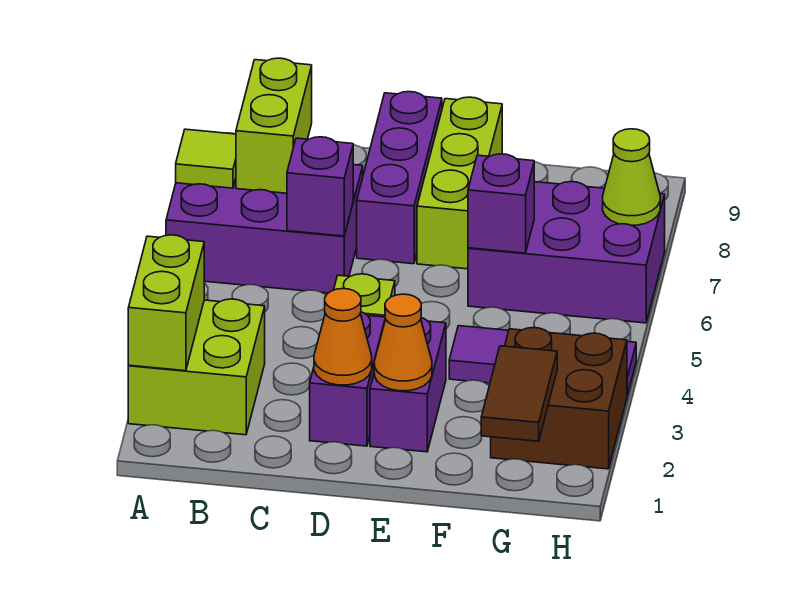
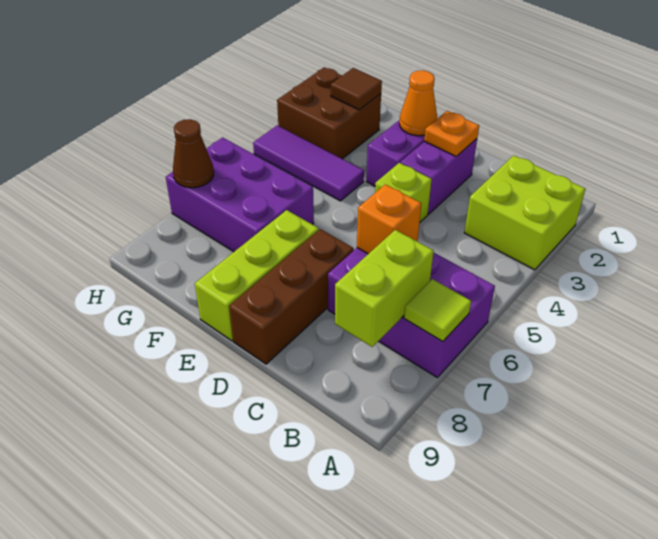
lime 1x2 brick [128,235,204,371] -> none
purple 1x1 brick [287,137,353,236] -> orange 1x1 brick [357,184,421,254]
orange 1x1 cone [314,289,372,385] -> orange 1x1 plate [424,111,479,156]
purple 1x3 brick [357,92,442,264] -> brown 1x3 brick [229,229,354,364]
purple 1x1 brick [468,154,534,253] -> none
brown 1x2 tile [481,346,557,441] -> brown 1x1 tile [331,68,382,110]
lime 1x1 cone [603,129,660,225] -> brown 1x1 cone [173,119,214,188]

